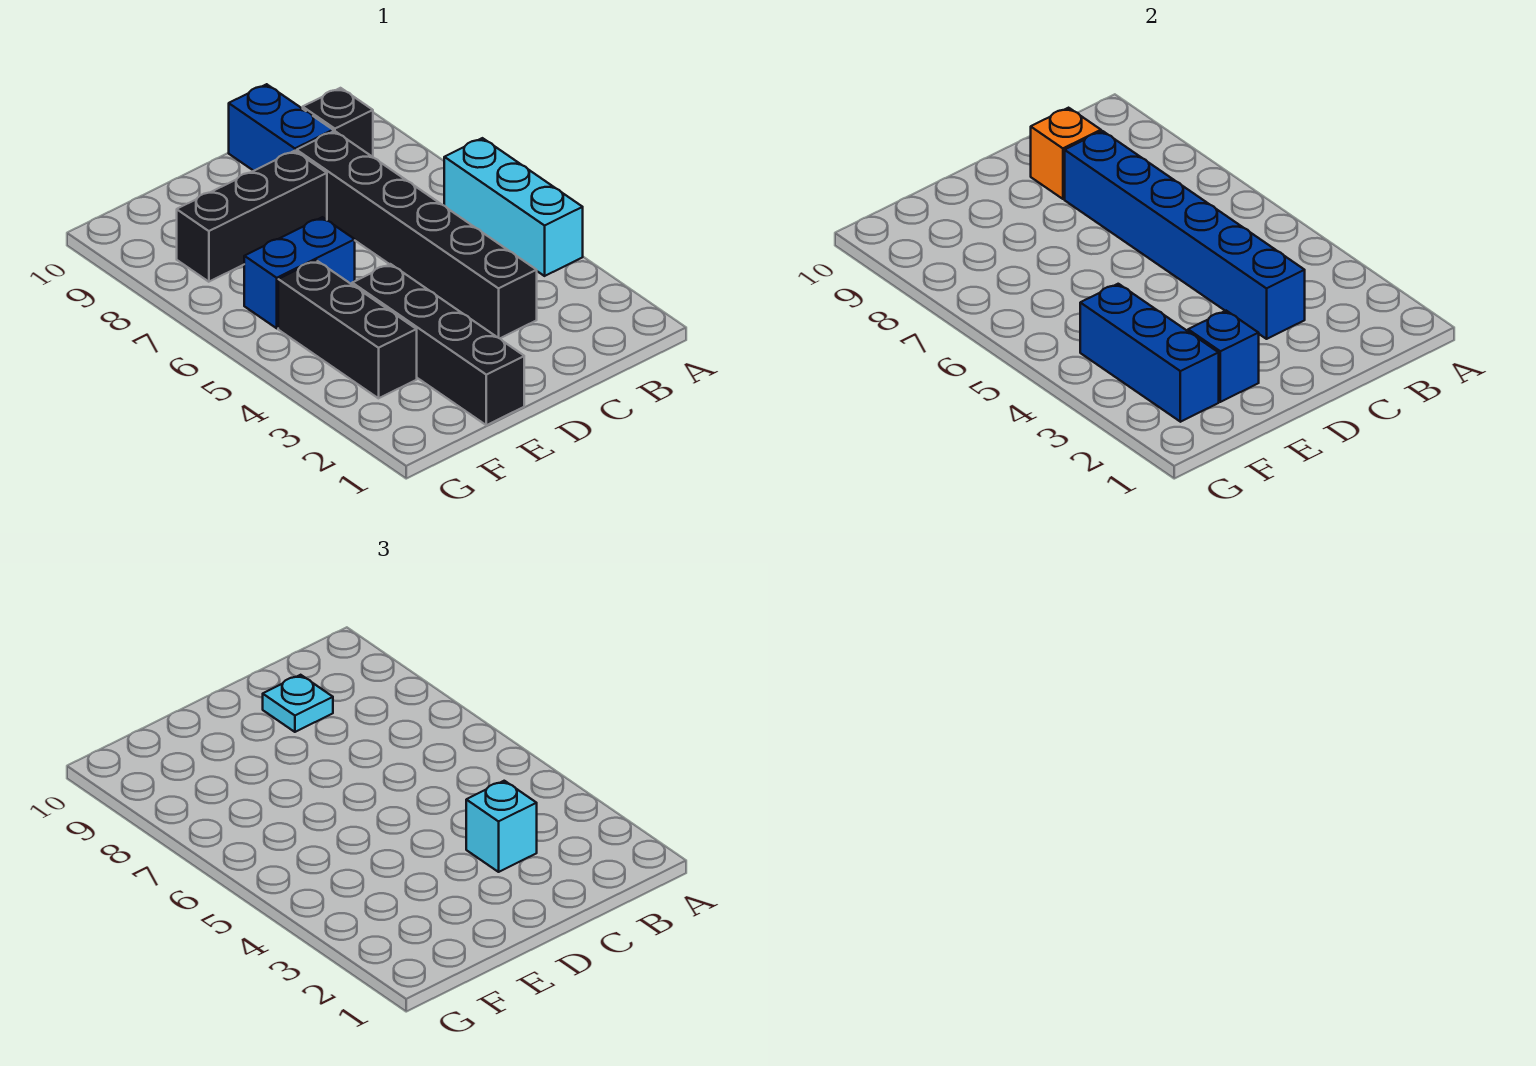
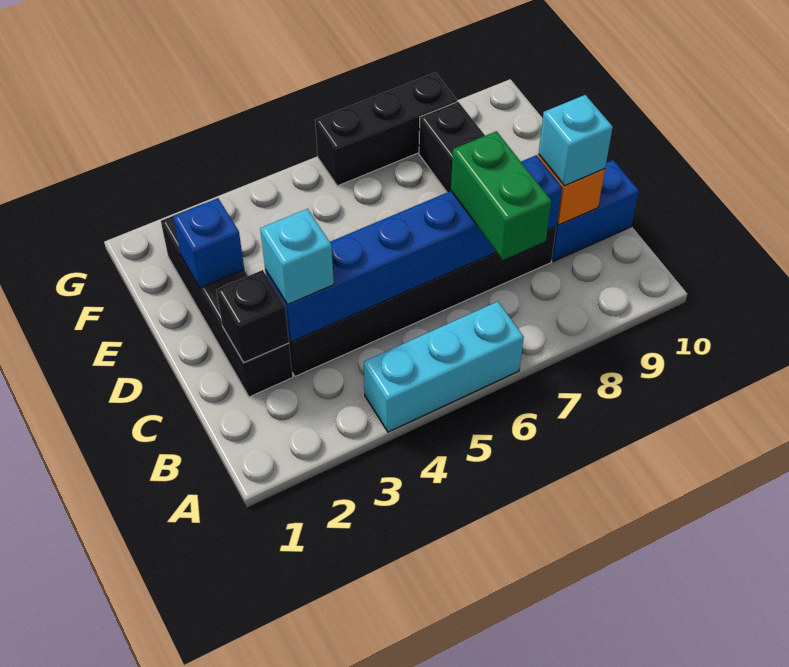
none -> green 1x2 brick [451,131,551,260]
black 1x1 brick [303,88,373,157] -> black 1x1 brick moved to [216,270,289,362]
cyan 1x1 plate [263,675,333,732] -> cyan 1x1 brick [539,95,613,186]
black 1x4 brick [352,264,524,425] -> black 1x4 brick turned to [161,204,293,397]
blue 1x2 brick [244,217,355,328] -> none
blue 1x3 brick [1080,284,1219,422] -> none
black 1x3 brick [278,260,417,398] -> black 1x3 brick moved to [315,73,457,186]

